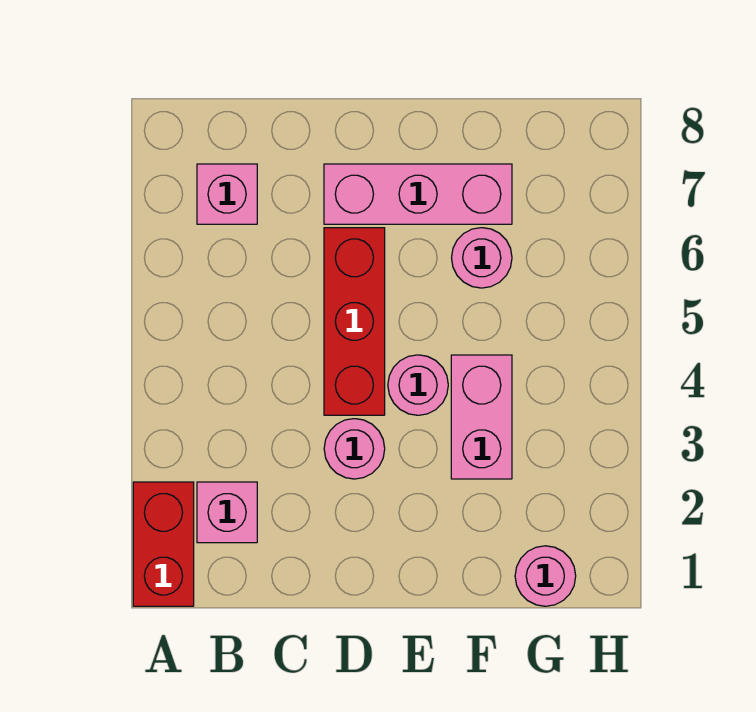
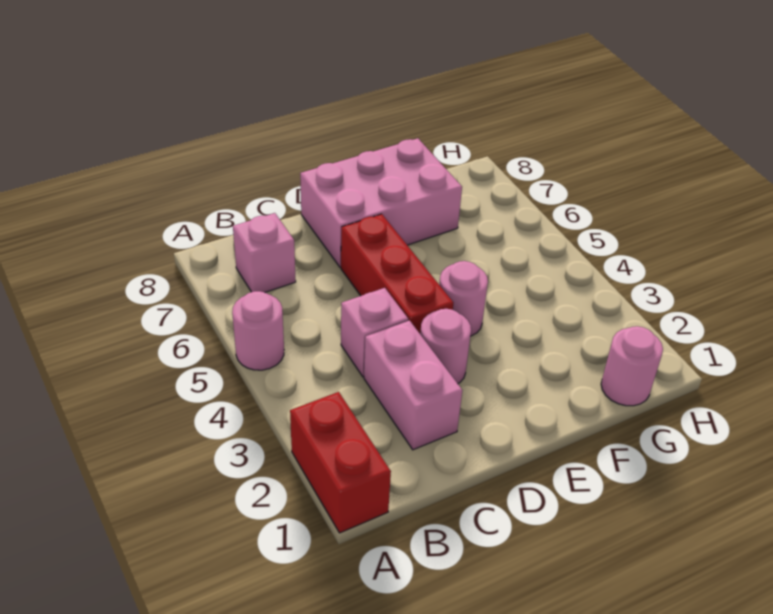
pink 1x1 brick [197,482,257,543] -> pink 1x1 brick moved to [341,288,408,377]
pink 1x3 brick [324,164,512,224] -> pink 2x3 brick [300,138,462,267]
pink 1x2 brick [451,355,512,479] -> pink 1x2 brick moved to [364,321,462,450]
pink 1x1 round brick [452,228,512,288] -> pink 1x1 round brick moved to [232,291,284,370]

